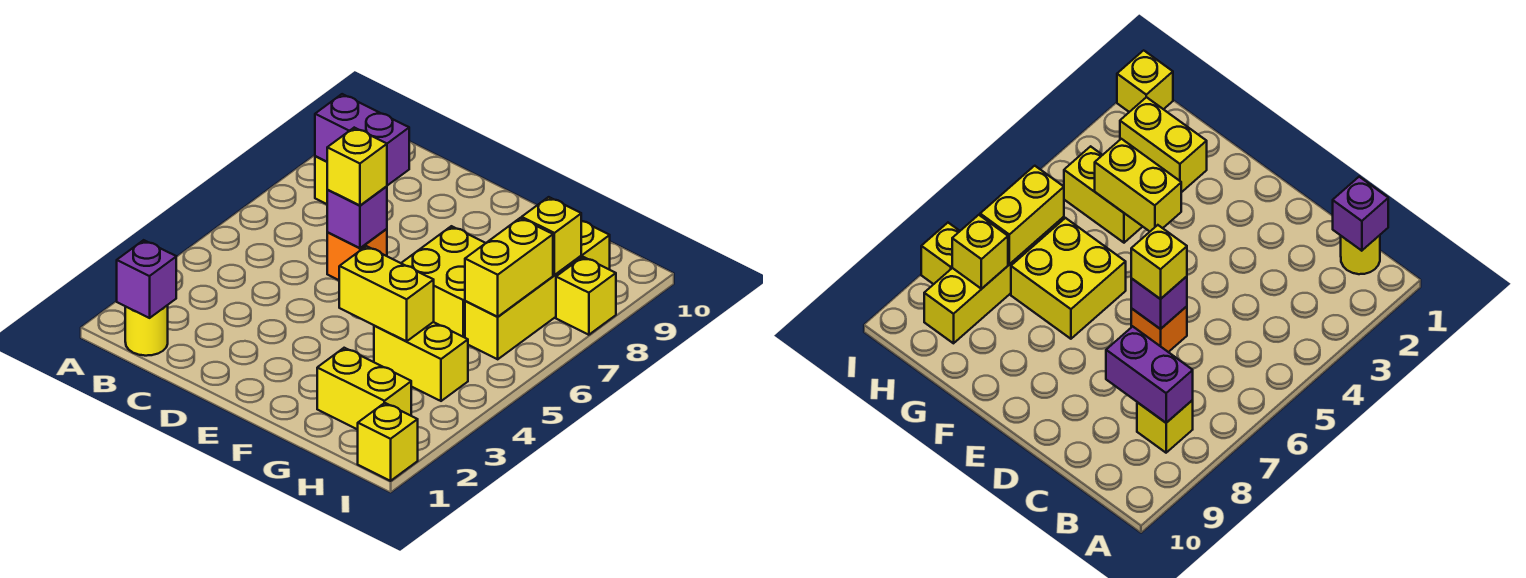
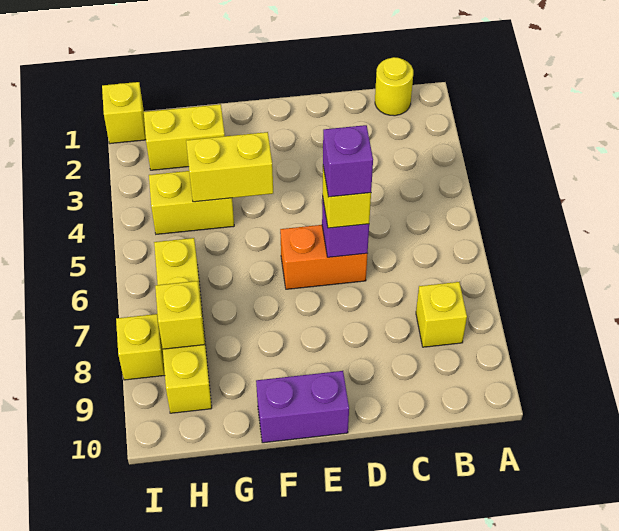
purple 1x1 brick [117,240,176,318] -> purple 1x1 brick moved to [323,125,373,197]
purple 1x2 brick [315,94,409,186] -> purple 1x2 brick moved to [256,371,349,443]
orange 1x1 brick [327,229,387,280] -> orange 1x2 brick [280,225,367,289]
yellow 2x2 brick [401,226,485,338] -> none
yellow 1x2 brick [465,218,553,317] -> none

